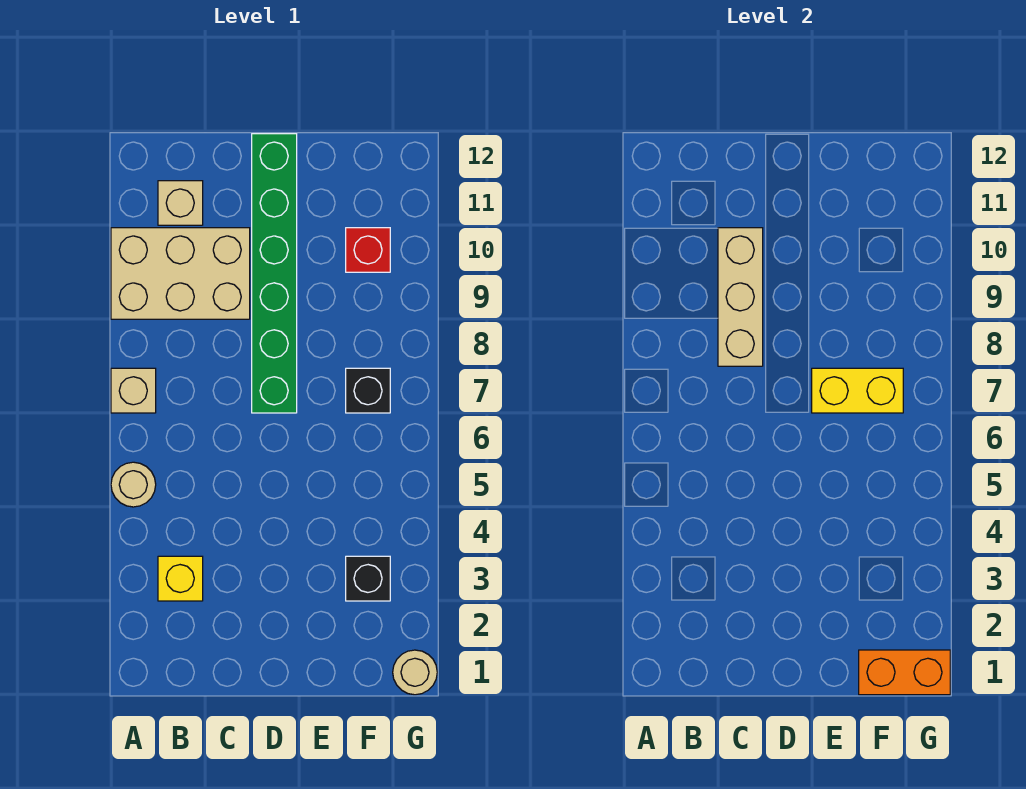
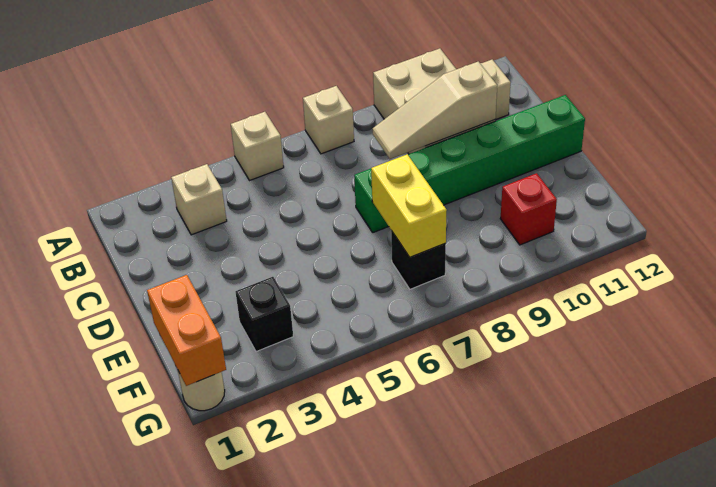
tan 1x1 round brick [111,462,156,507] -> tan 1x1 brick [231,112,284,181]
yellow 1x1 brick [158,556,203,601] -> tan 1x1 brick [171,164,227,235]
tan 1x3 brick [718,228,763,366] -> tan 1x3 slope [373,62,497,159]

